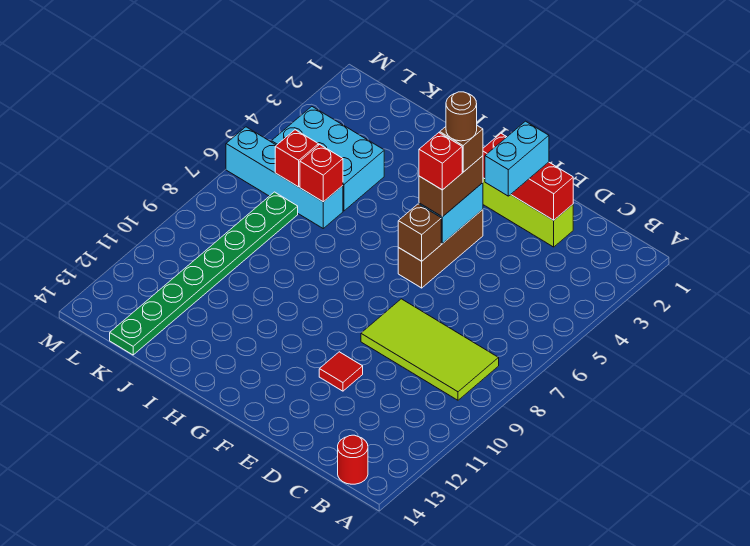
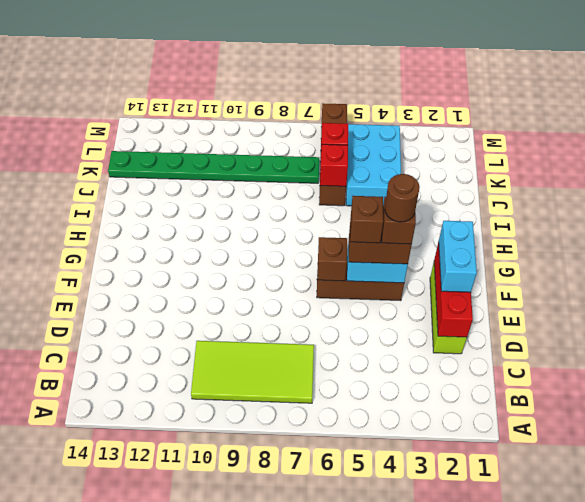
lime 2x4 tile [361,299,499,400] -> lime 2x4 tile turned to [191,341,314,403]
red 1x1 round brick [338,435,368,484] -> none
cyan 1x2 brick [485,121,549,196] -> cyan 1x2 brick turned to [439,221,477,292]
red 1x1 tile [319,352,363,391] -> none
red 1x1 brick [419,133,462,190] -> brown 1x1 brick [350,196,383,243]
cyan 1x4 brick [226,127,343,228] -> brown 1x4 brick [319,104,347,206]

